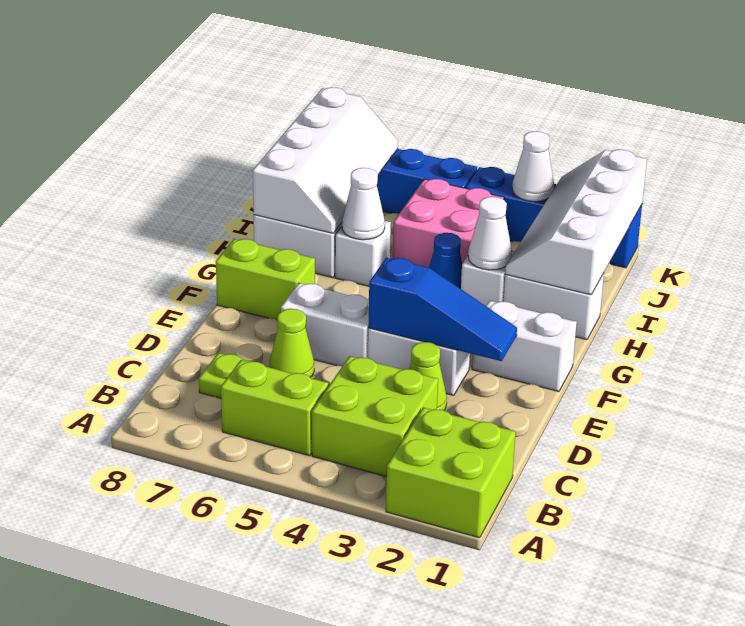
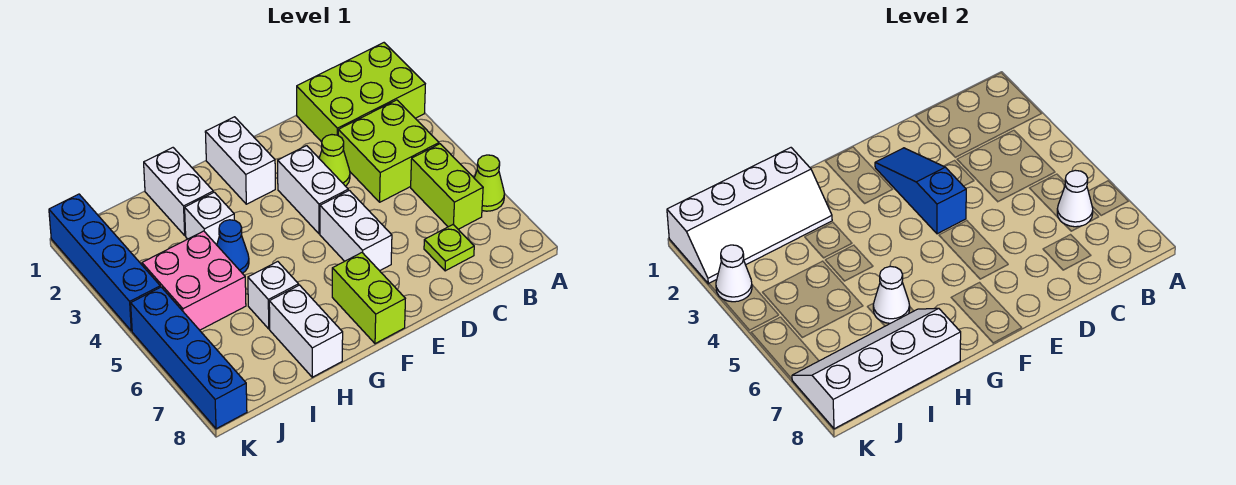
lime 2x2 brick [386,408,516,538] -> lime 2x3 brick [297,43,425,142]
lime 1x1 cone [270,309,314,377] -> lime 1x1 cone moved to [474,155,505,211]
white 1x1 cone [468,196,512,270] -> white 1x1 cone moved to [1057,170,1093,227]

